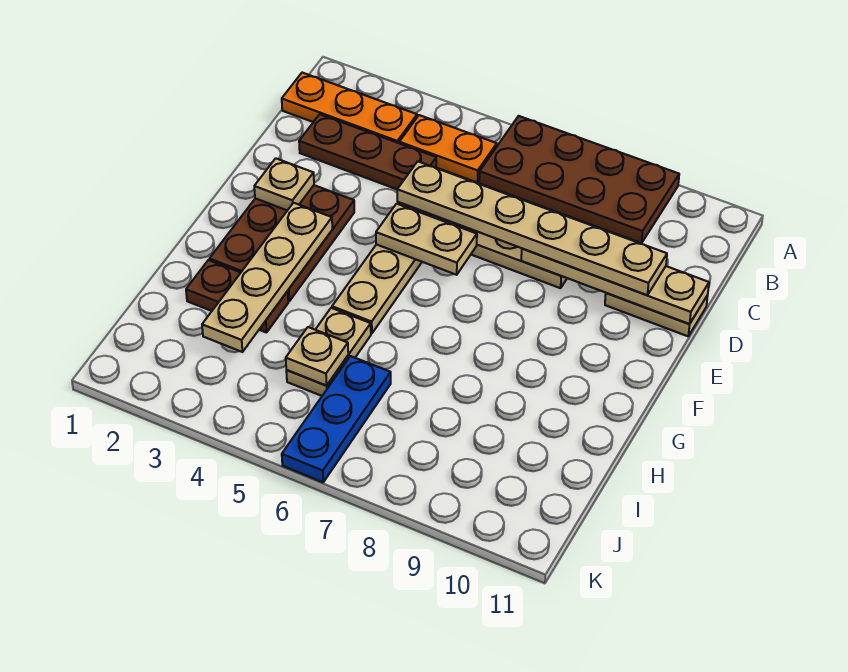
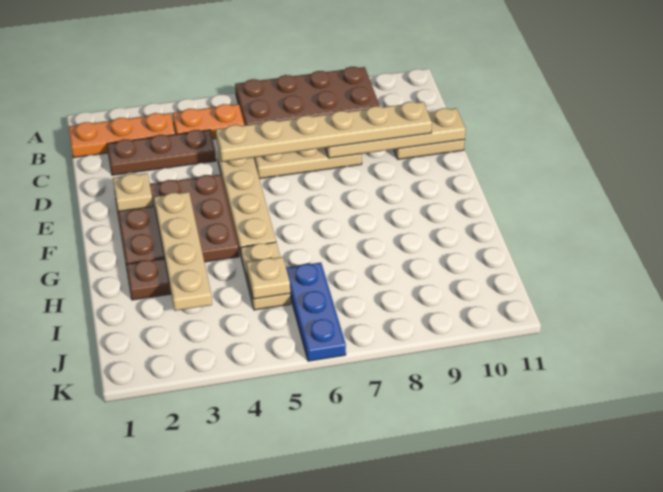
brown 2x3 plate [210,185,354,301] -> brown 3x3 plate [116,174,239,268]
tan 1x2 plate [376,204,477,275] -> none

